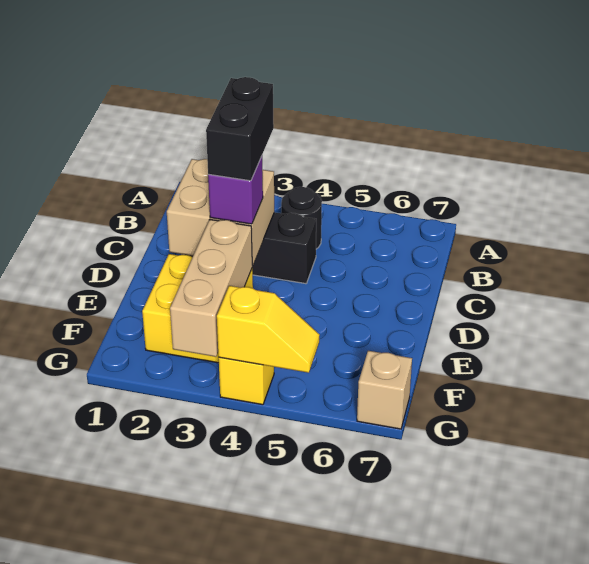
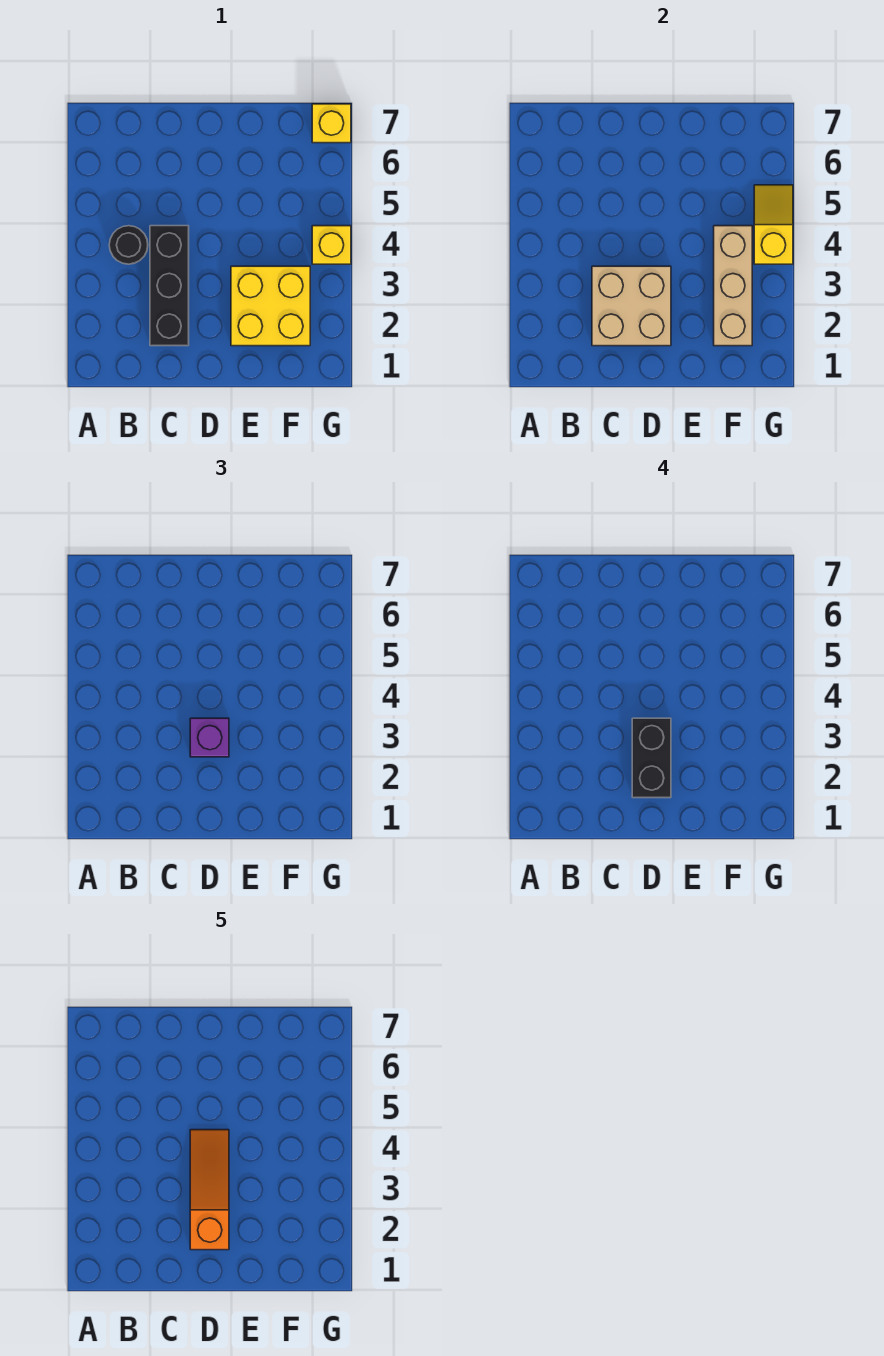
black 1x2 brick [206,77,274,181] -> black 1x2 brick turned to [632,718,671,798]
none -> orange 1x3 slope [190,1130,229,1250]
tan 1x3 brick [170,220,252,357] -> tan 1x3 brick turned to [714,226,752,346]
tan 1x1 brick [357,351,412,429] -> yellow 1x1 brick [312,104,351,143]

